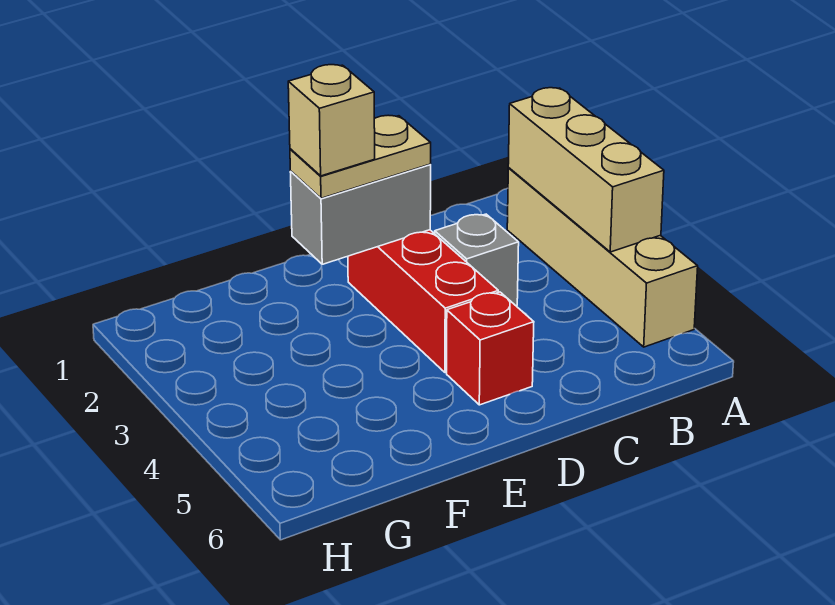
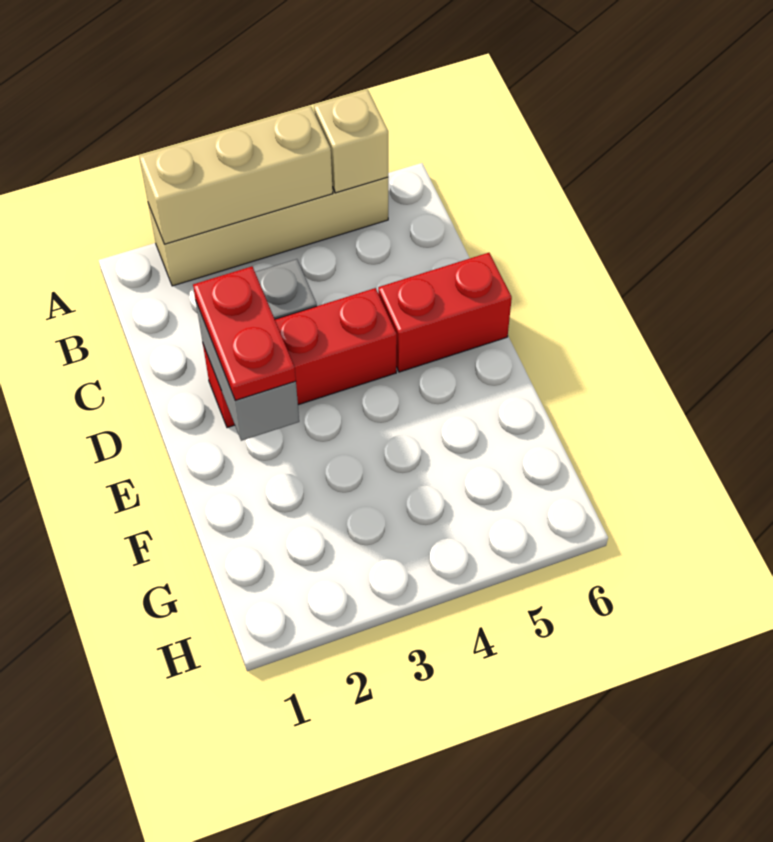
tan 1x2 plate [290,115,431,198] -> red 1x2 plate [193,266,296,400]
red 1x1 brick [447,292,534,405] -> red 1x2 brick [378,253,512,372]
tan 1x1 brick [288,65,375,176] -> tan 1x1 brick moved to [314,90,388,193]

